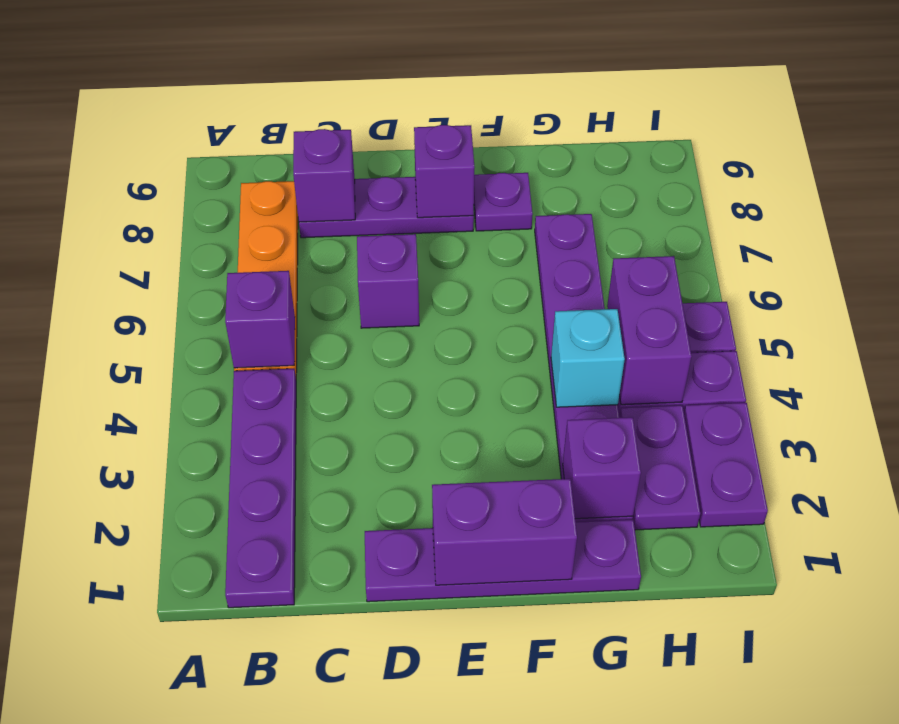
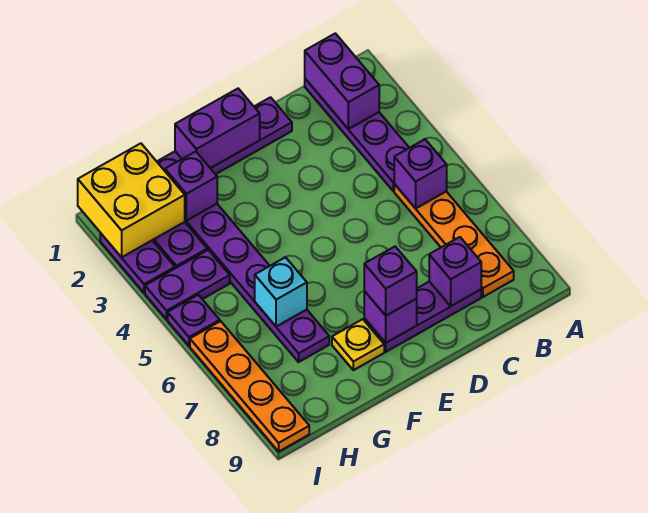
purple 1x1 brick [357,234,419,328] -> purple 1x1 brick moved to [364,247,417,316]
purple 1x1 plate [474,173,533,231] -> yellow 1x1 plate [332,319,384,370]
cyan 1x1 brick [551,309,625,407] -> cyan 1x1 brick moved to [255,257,307,327]
none -> yellow 2x2 brick [78,143,185,257]
purple 1x2 brick [607,256,692,405] -> purple 1x2 brick moved to [305,33,379,129]
none -> orange 1x4 plate [190,321,309,452]

